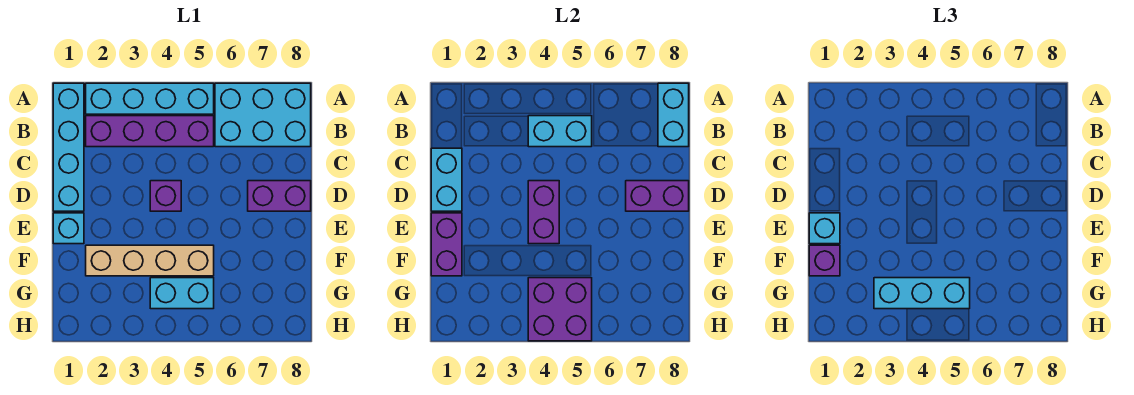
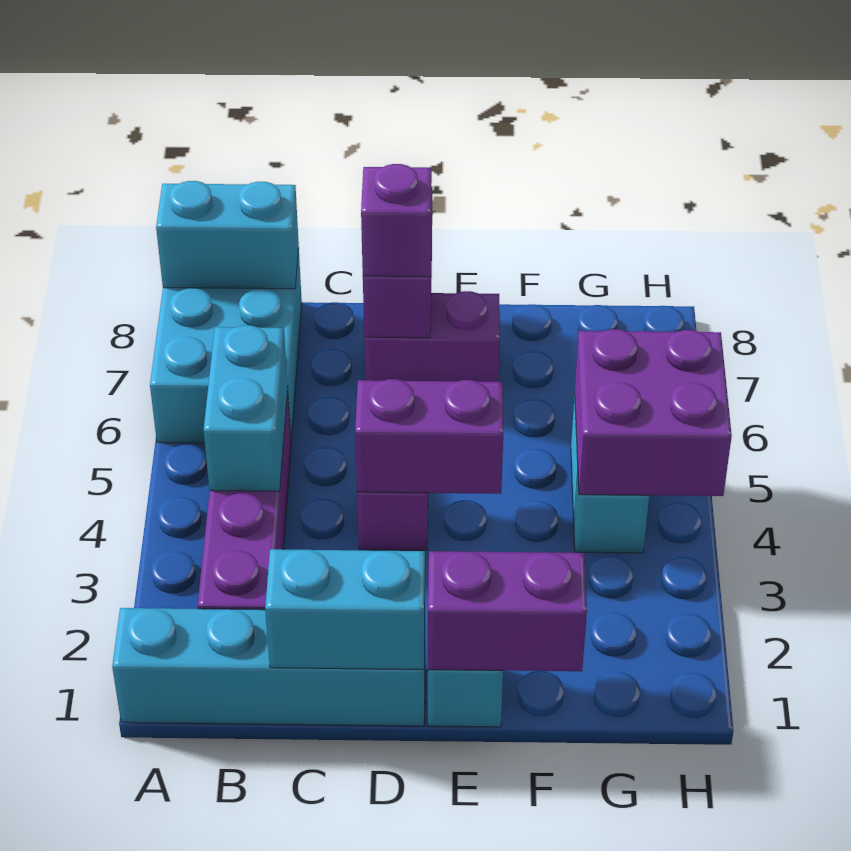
cyan 1x4 brick [86,83,214,114] -> none
purple 1x2 brick [248,181,311,211] -> purple 1x2 brick turned to [364,291,500,382]
cyan 1x1 brick [809,213,840,244] -> none
purple 1x1 brick [809,245,840,276] -> purple 1x1 brick moved to [361,164,432,277]
tan 1x4 brick [86,245,214,276] -> none
cyan 1x3 brick [874,278,970,309] -> none

